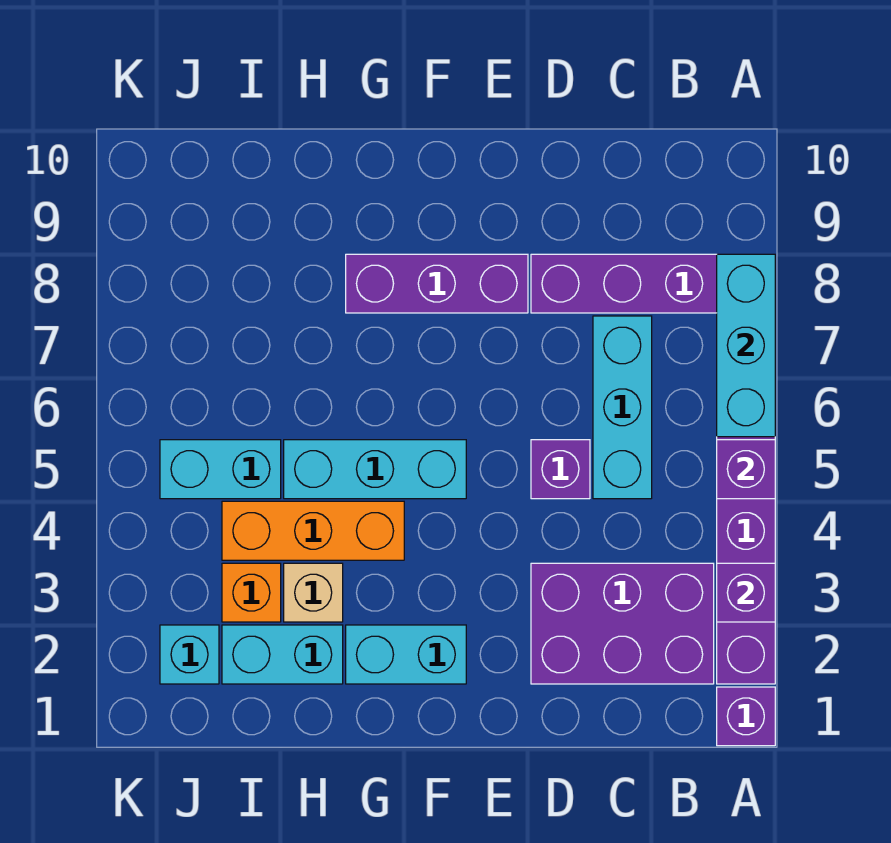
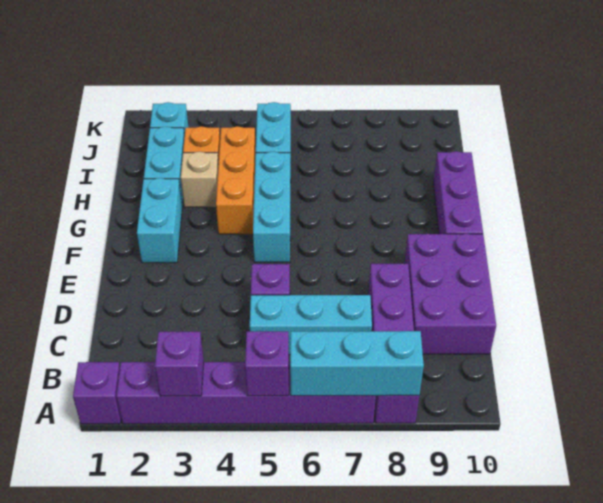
purple 2x3 brick [531,563,714,684] -> purple 2x3 brick moved to [405,234,496,354]
purple 1x3 brick [346,254,528,313] -> purple 1x3 brick moved to [433,151,483,234]

